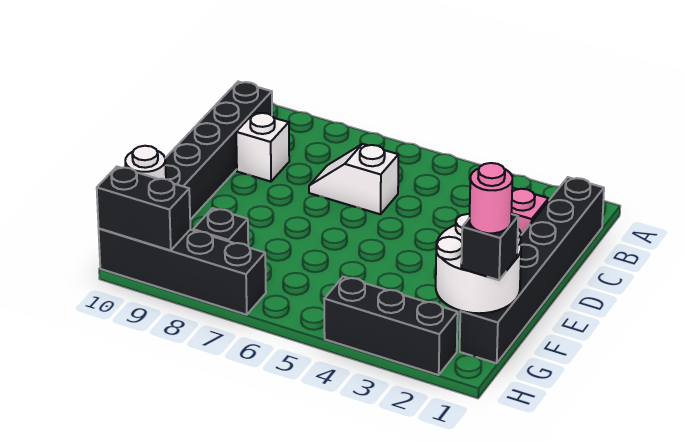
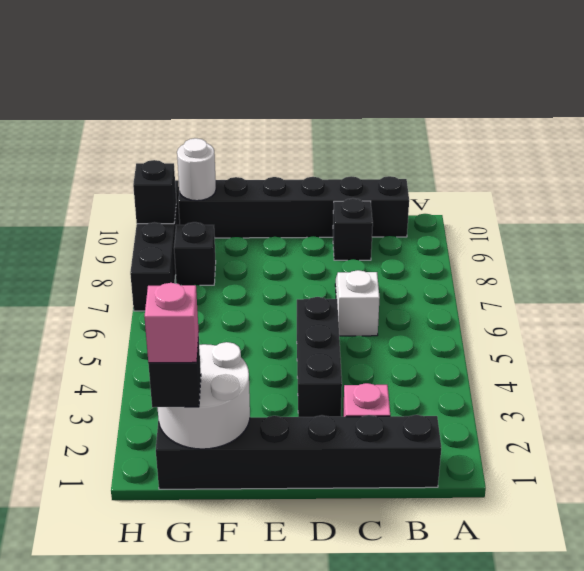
white 1x1 brick [236,112,289,182] -> black 1x1 brick [333,198,373,260]
pink 1x1 round brick [469,163,512,233] -> pink 1x1 brick [144,283,199,363]
black 1x3 brick [324,277,458,375] -> black 1x3 brick moved to [297,297,342,417]
black 1x2 brick [97,167,190,251] -> black 1x1 brick [133,160,176,224]

